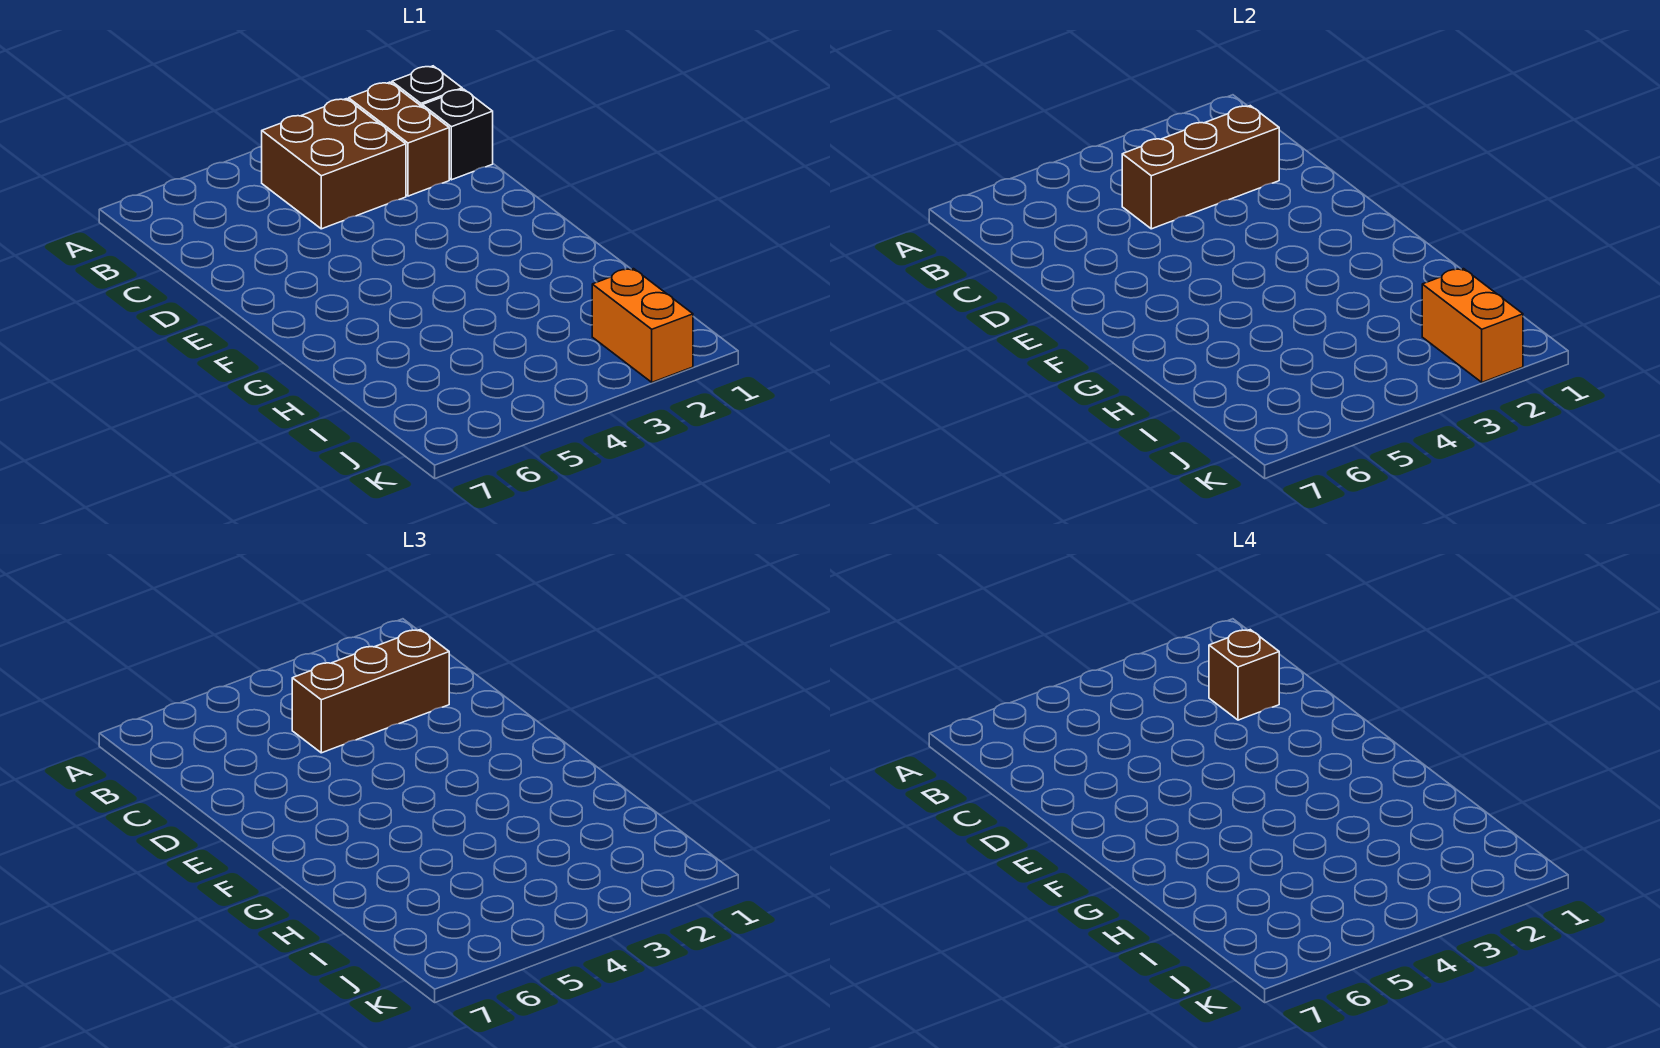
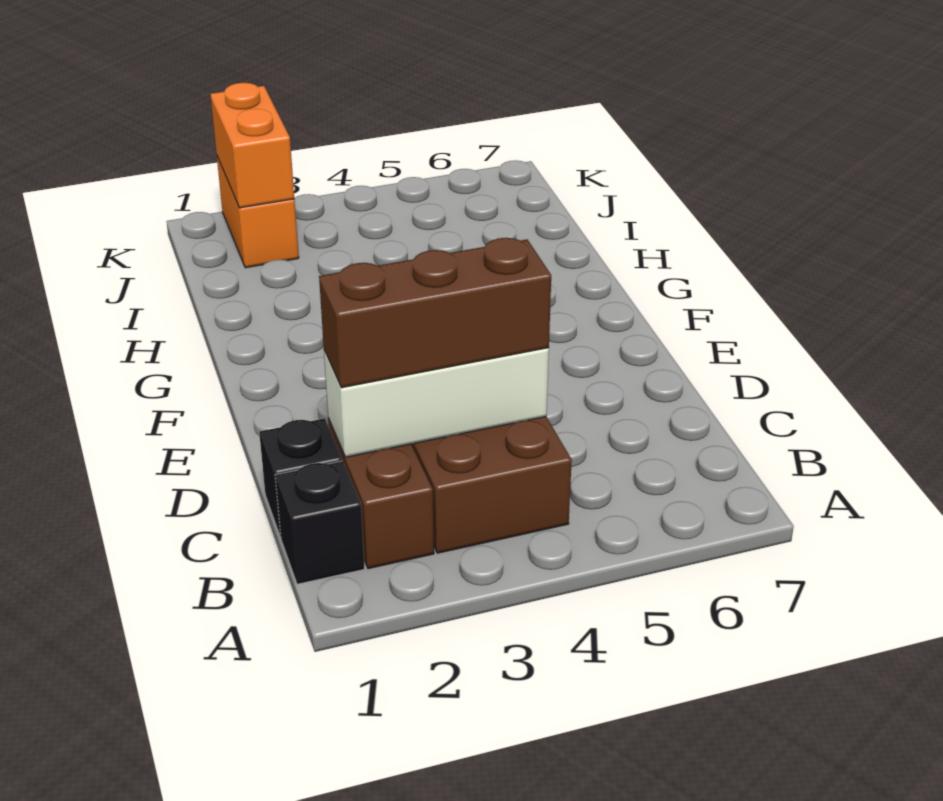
brown 1x3 brick [1122,106,1279,229] -> white 1x3 brick [324,348,549,457]
brown 1x1 brick [1209,630,1279,720] -> none

